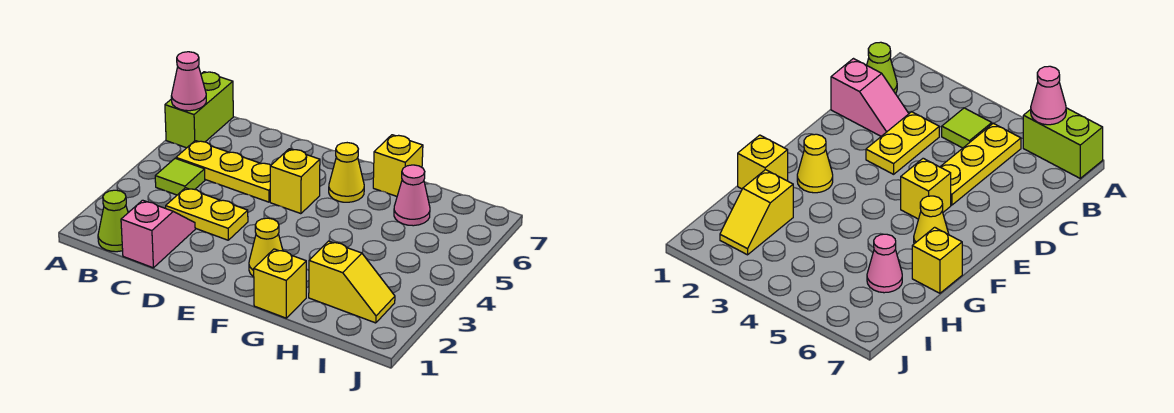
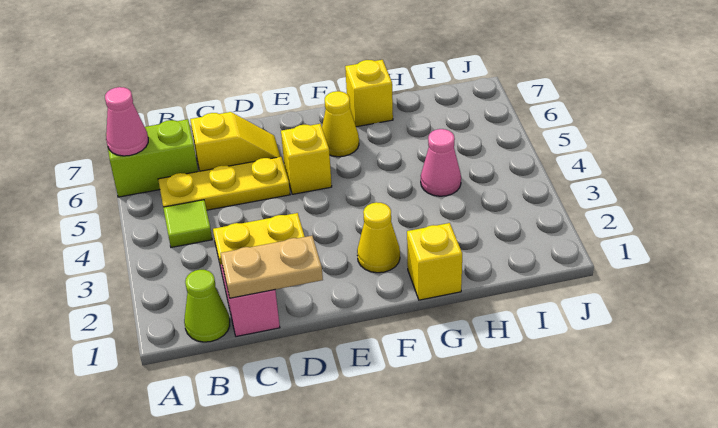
lime 1x2 brick [165,72,233,148] -> lime 1x2 brick turned to [108,119,198,197]
none -> tan 1x2 plate [221,236,323,298]
yellow 1x2 slope [309,241,395,323] -> yellow 1x2 slope moved to [190,112,280,171]
pink 1x1 cone [394,165,430,226] -> pink 1x1 cone moved to [421,129,461,196]

